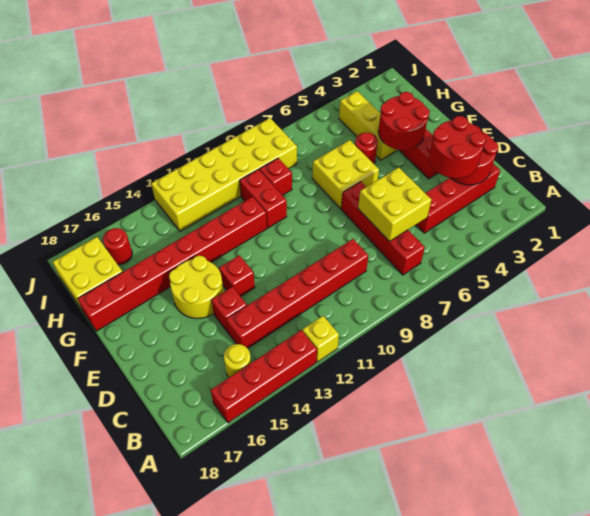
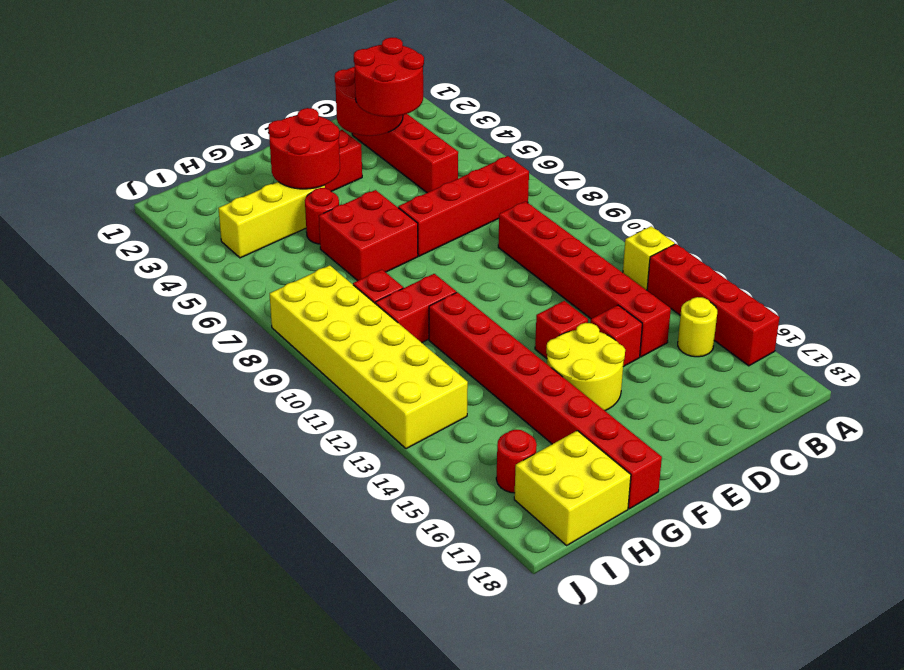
yellow 2x2 brick [358,167,431,241] -> none
yellow 2x2 brick [312,140,379,209] -> red 2x2 brick [319,190,418,281]

